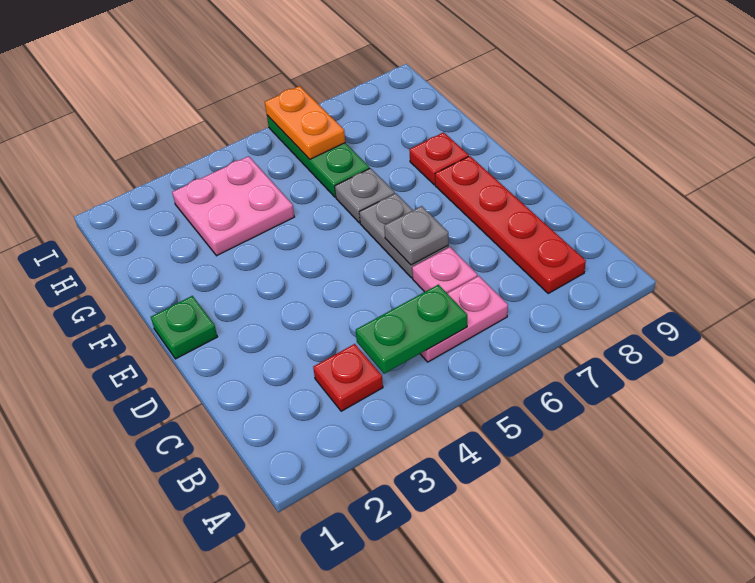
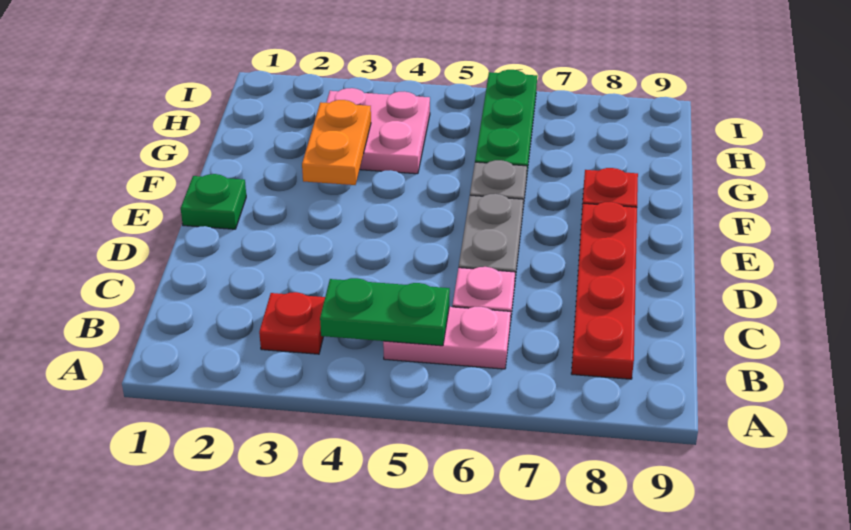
grey 1x1 plate [384,206,449,265] -> none
orange 1x2 plate [265,86,345,159] -> orange 1x2 plate moved to [302,100,371,185]

